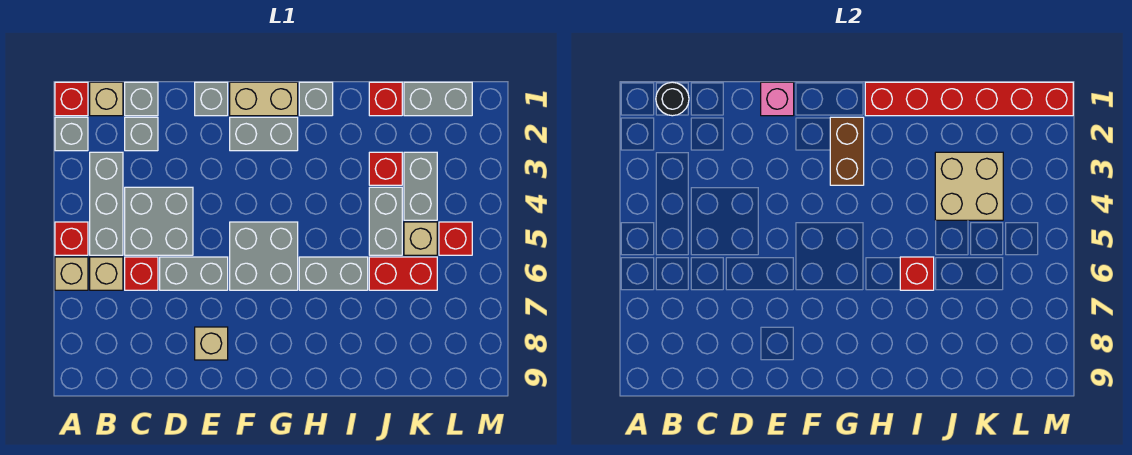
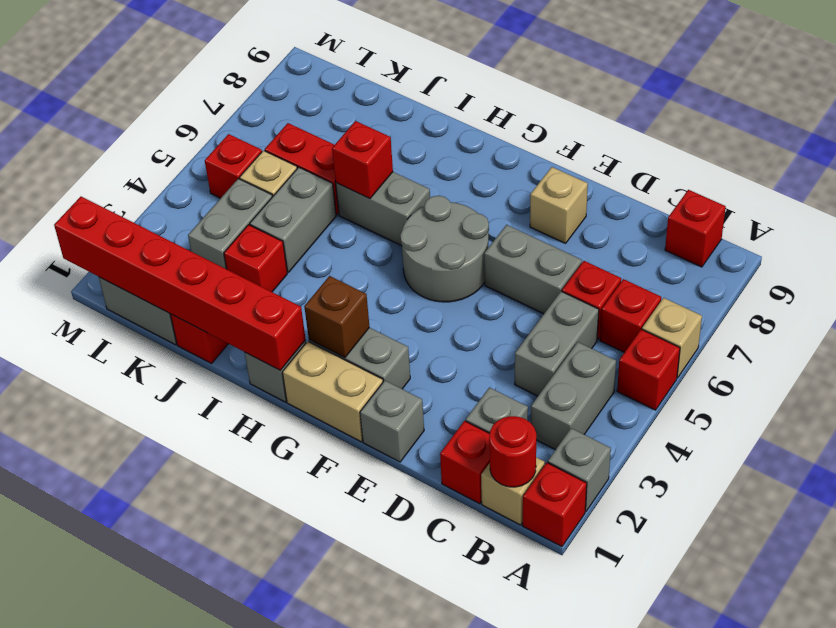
black 1x1 round brick [656,82,689,116] -> red 1x1 round brick [489,416,536,487]
grey 1x3 brick [90,152,123,255] -> grey 1x2 brick [531,342,616,450]
tan 1x1 brick [90,257,123,290] -> red 1x1 brick [600,279,661,352]
none -> red 1x1 brick [665,190,726,267]
grey 1x1 brick [125,82,158,116] -> red 1x1 brick [440,421,490,504]
grey 2x2 brick [125,187,193,255] -> grey 1x2 brick [515,292,599,396]
pink 1x1 brick [761,82,794,116] -> none
grey 2x2 brick [230,222,298,290] -> grey 2x2 round brick [400,196,489,302]
brown 1x2 brick [830,117,864,185] -> brown 1x1 brick [304,276,370,358]
tan 2x2 brick [935,152,1003,220] -> none

